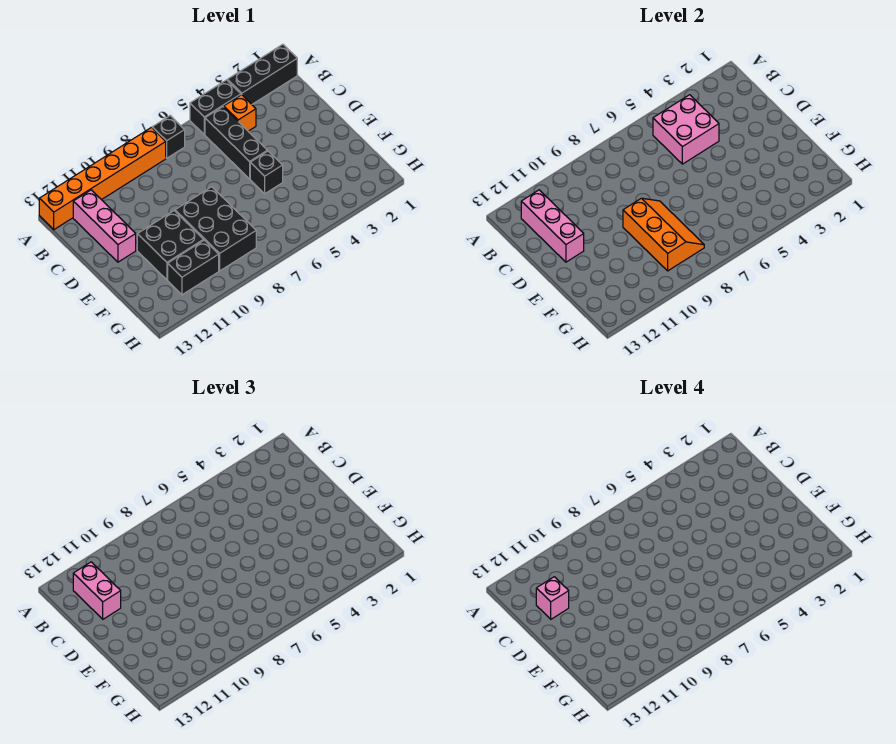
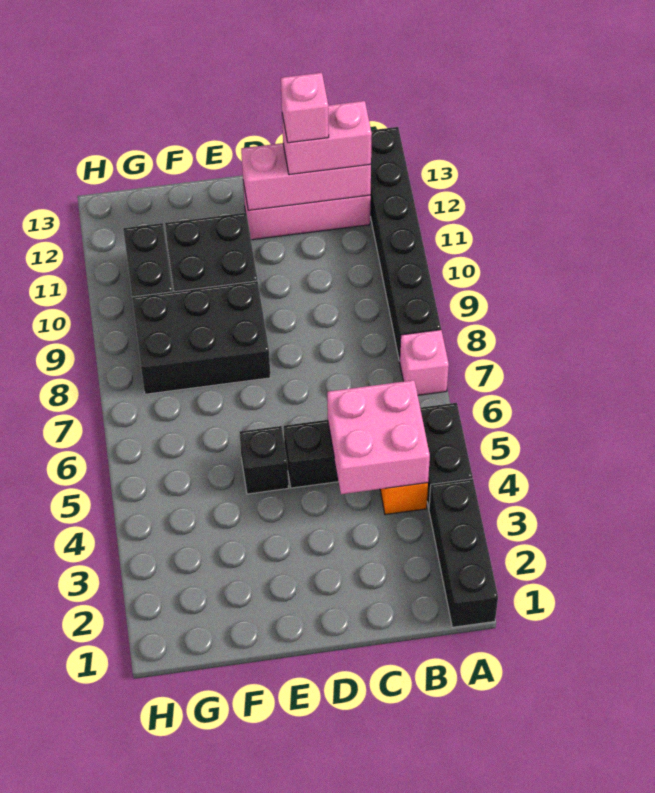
black 1x1 brick [152,116,185,158] -> pink 1x1 brick [400,330,449,395]
orange 1x6 brick [39,127,166,230] -> black 1x6 brick [370,127,441,361]
orange 2x3 slope [623,198,704,271] -> none

